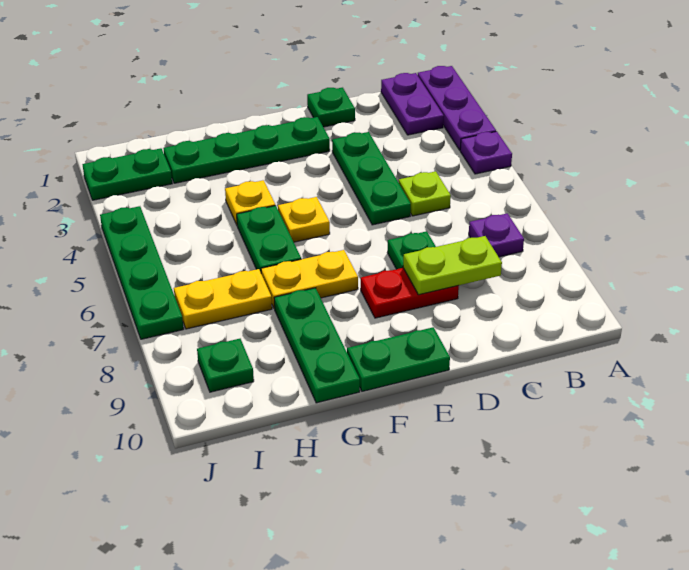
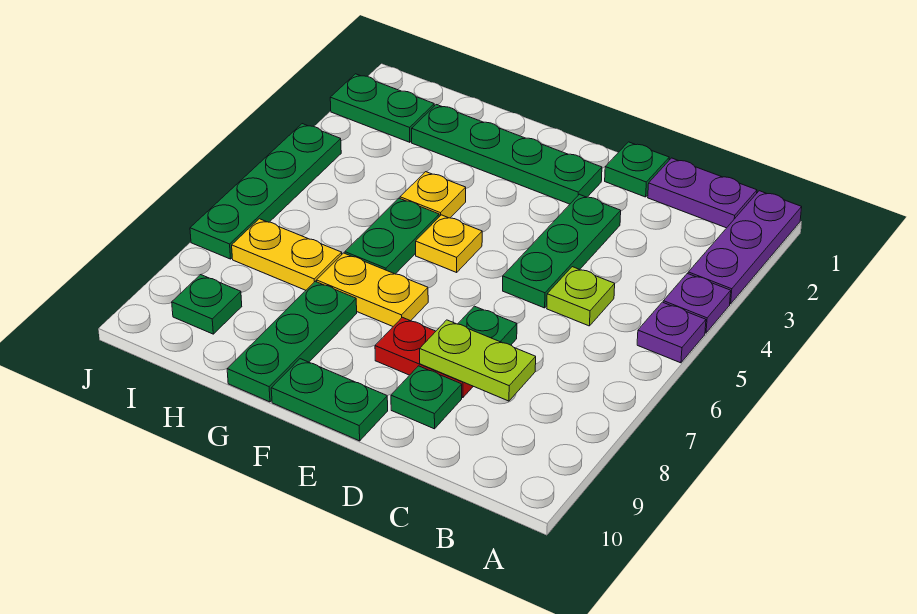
purple 1x2 plate [381,73,444,135] -> purple 1x2 plate turned to [648,158,757,228]
purple 1x1 plate [469,213,524,257] -> purple 1x1 plate moved to [637,302,706,363]
none -> green 1x1 plate [391,366,462,429]

